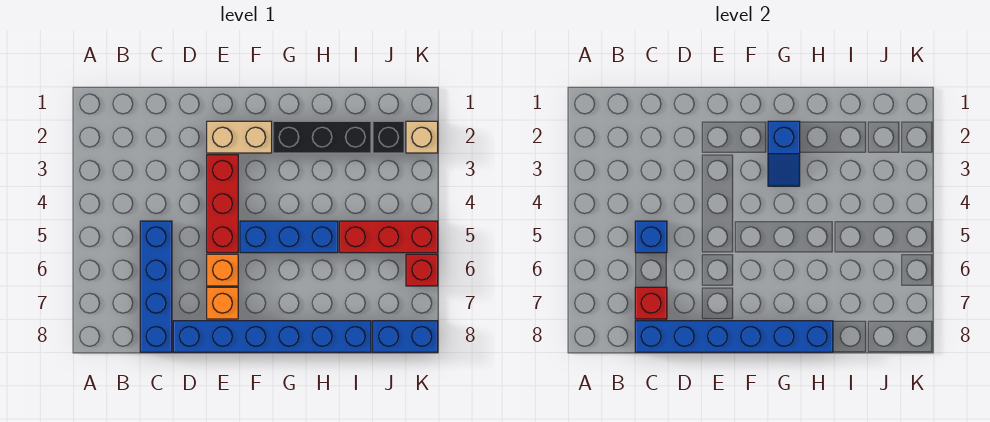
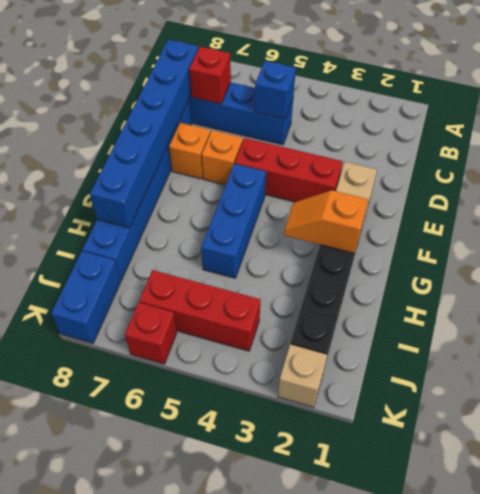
blue 1x2 slope [768,121,800,186] -> orange 1x2 slope [284,190,368,253]
red 1x3 brick [340,221,438,253] -> red 1x3 brick turned to [139,270,260,351]

